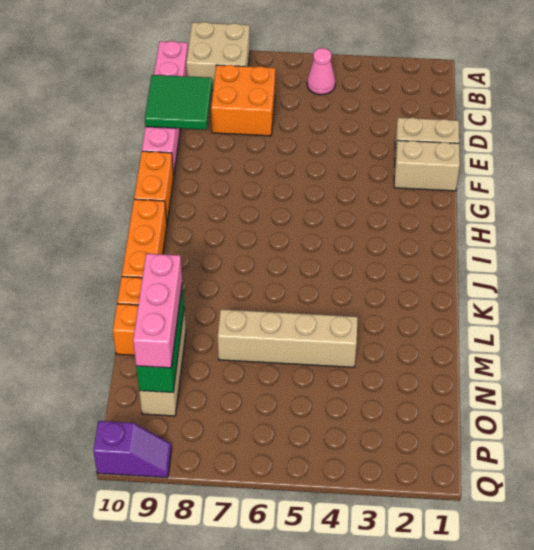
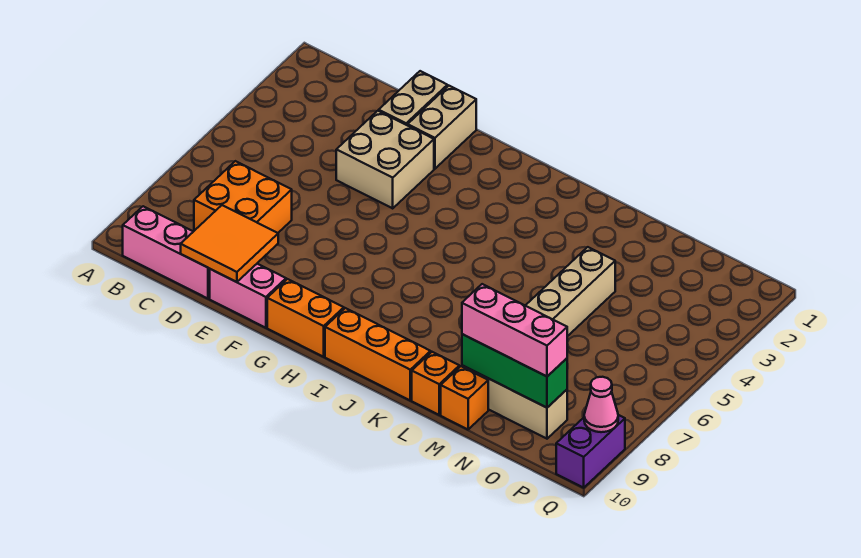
tan 2x2 brick [186,22,250,90] -> tan 2x2 brick moved to [336,111,434,208]
pink 1x1 cone [307,48,335,95] -> pink 1x1 cone moved to [584,377,618,432]
green 2x2 tile [145,75,212,130] -> orange 2x2 tile [181,205,278,282]
purple 1x2 slope [93,421,172,478] -> purple 1x2 brick [556,415,625,488]

